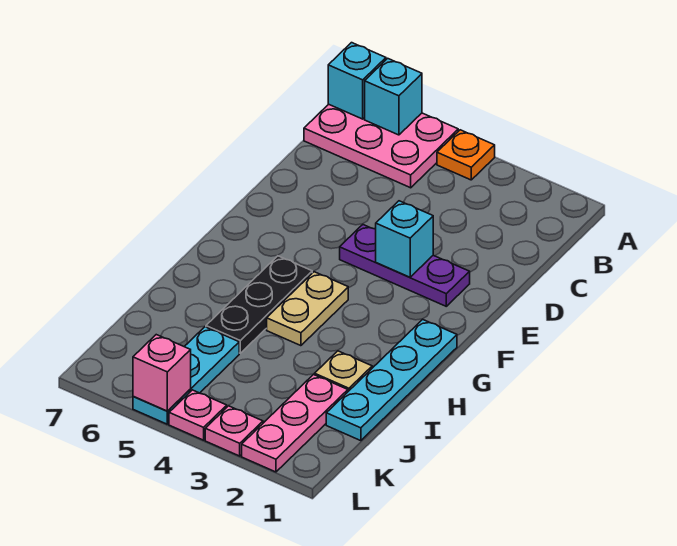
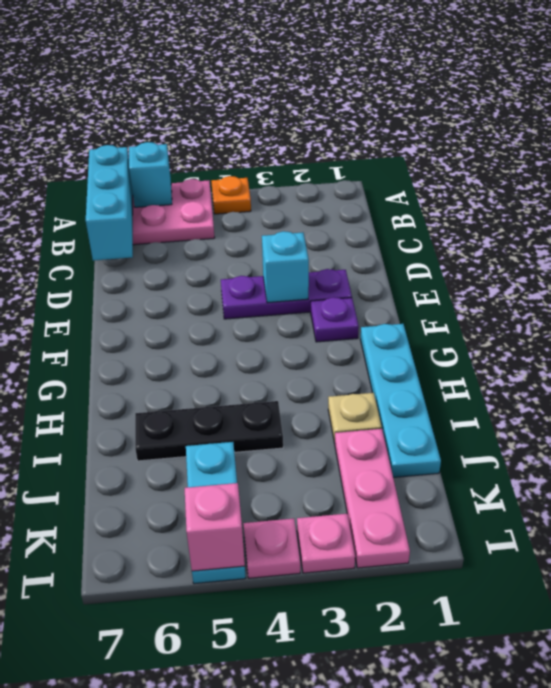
cyan 1x1 brick [328,43,386,119] -> cyan 1x3 brick [86,145,133,261]
none -> purple 1x1 plate [311,297,359,342]
tan 1x2 plate [267,272,348,346] -> none
black 1x3 plate [206,256,312,353] -> black 1x3 plate turned to [135,401,283,461]

